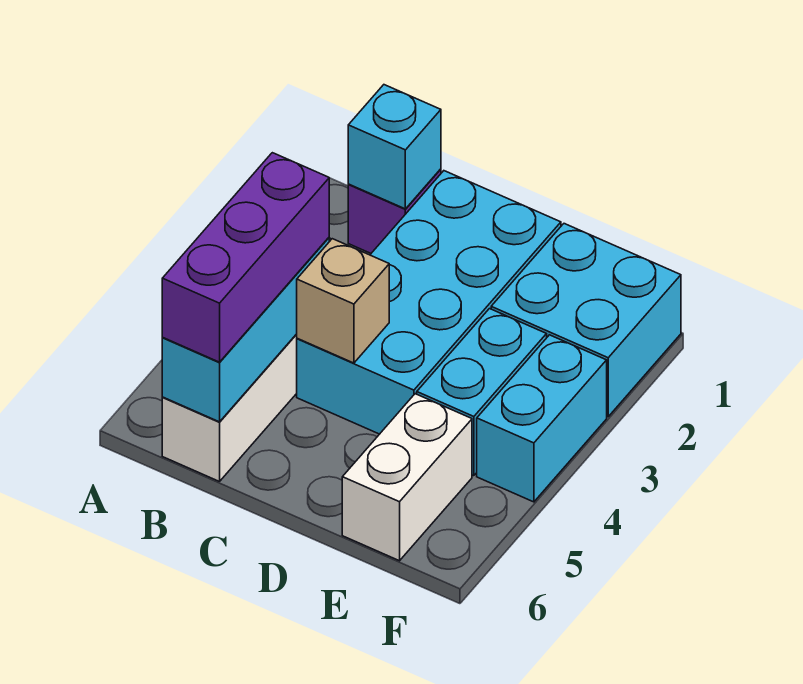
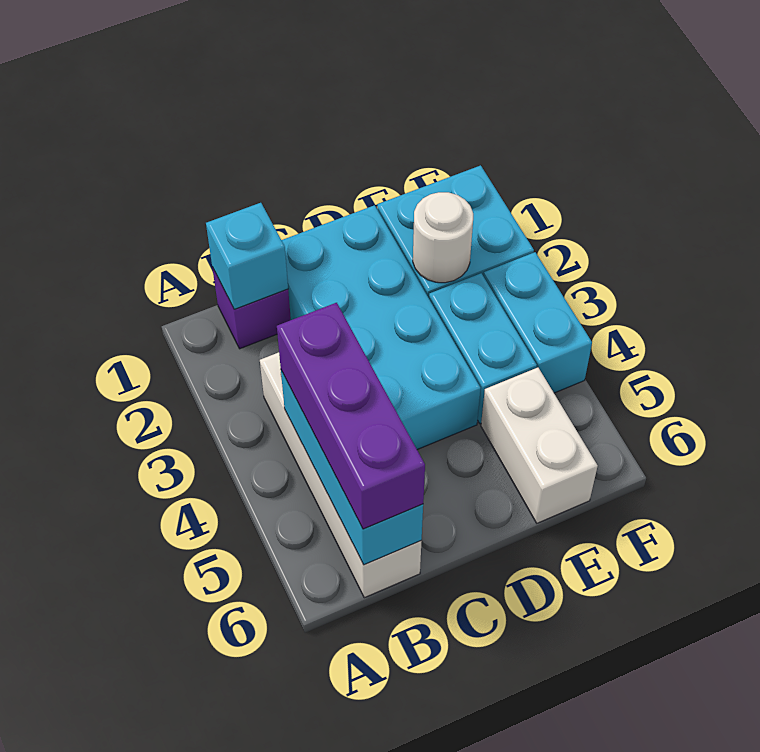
tan 1x1 brick [297,239,389,363] -> none
none -> white 1x1 round brick [413,192,473,283]

